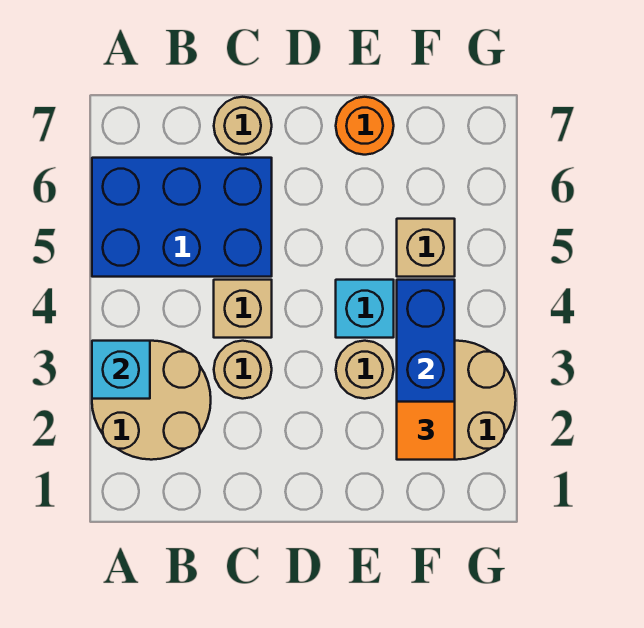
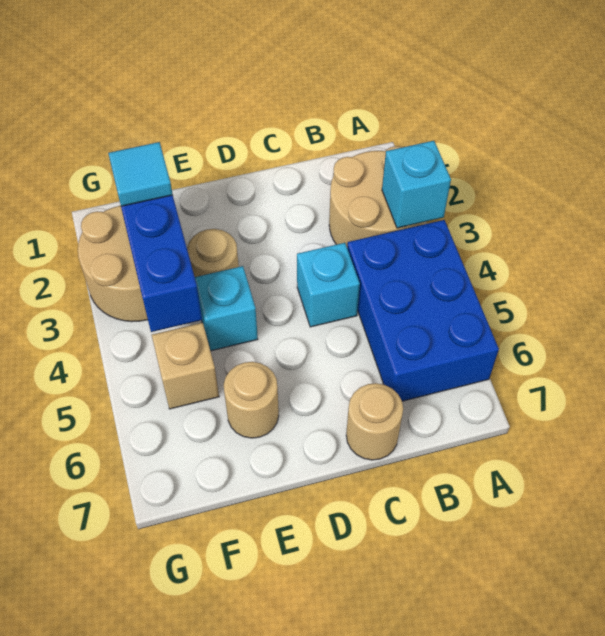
blue 2x3 brick [92,158,272,277] -> blue 2x3 brick turned to [347,220,499,401]
tan 1x1 round brick [214,341,272,399] -> tan 1x1 round brick moved to [224,362,279,438]
tan 1x1 brick [214,280,272,338] -> cyan 1x1 brick [297,243,360,327]
orange 1x1 round brick [336,97,394,155] -> none
orange 1x1 tile [397,402,455,460] -> cyan 1x1 tile [108,142,173,206]

